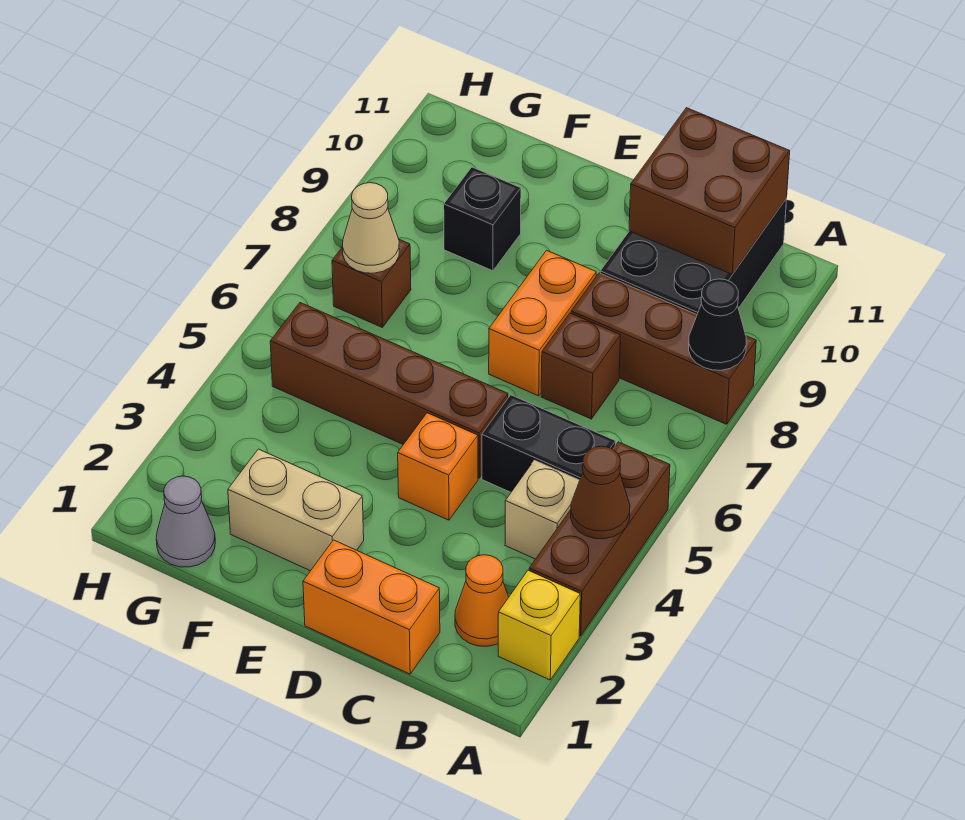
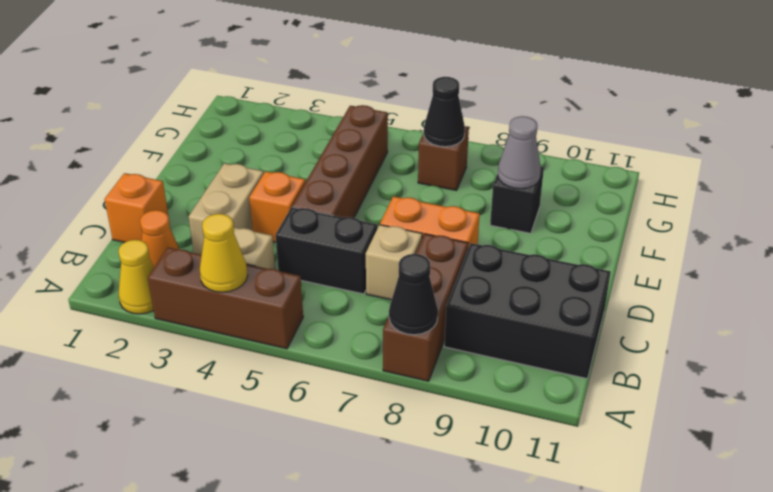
yellow 1x1 brick [498,570,580,680] -> yellow 1x1 cone [119,240,154,314]
brown 1x1 cone [571,446,630,539] -> yellow 1x1 cone [200,214,248,292]
black 1x2 brick [482,395,616,492] -> black 1x2 brick turned to [276,207,377,294]
brown 2x2 brick [629,108,790,274] -> none
orange 1x2 brick [303,540,440,674] -> orange 1x1 brick [104,173,168,242]
brown 1x1 brick [541,313,620,419] -> tan 1x1 brick [366,225,422,300]
tan 1x2 brick [228,449,364,571] -> tan 1x2 brick moved to [189,163,264,255]
grey 1x1 cone [156,476,215,567] -> grey 1x1 cone moved to [498,116,541,189]
tan 1x1 cone [342,183,400,273] -> black 1x1 cone [424,77,465,147]

